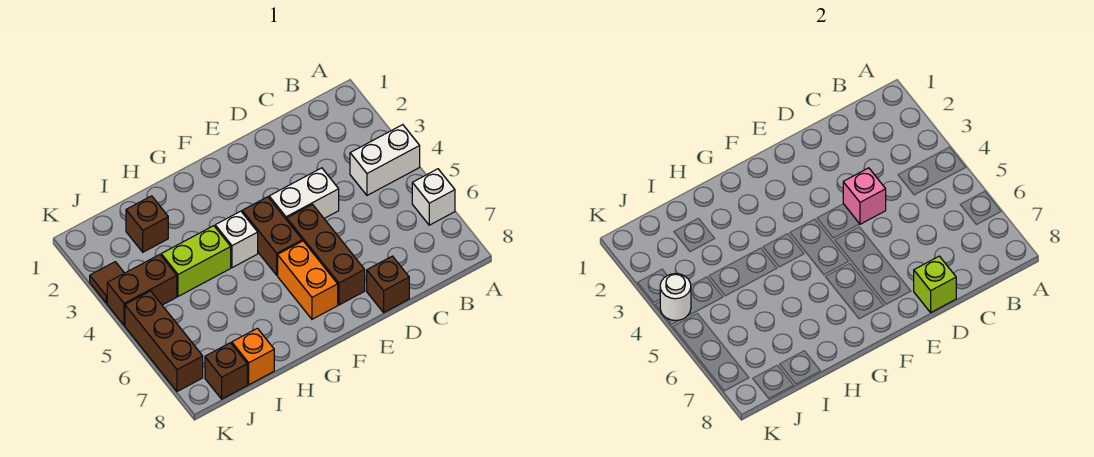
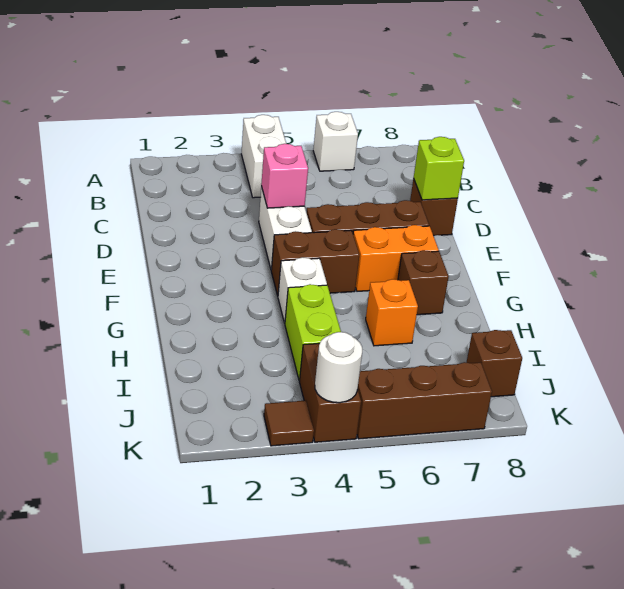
brown 1x1 brick [126,196,168,252] -> brown 1x1 brick moved to [398,250,449,315]
orange 1x1 brick [232,328,274,385] -> orange 1x1 brick moved to [366,279,418,346]

